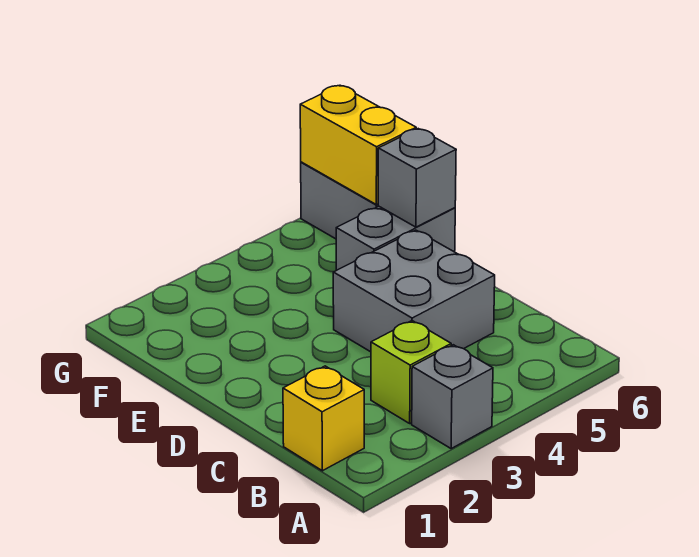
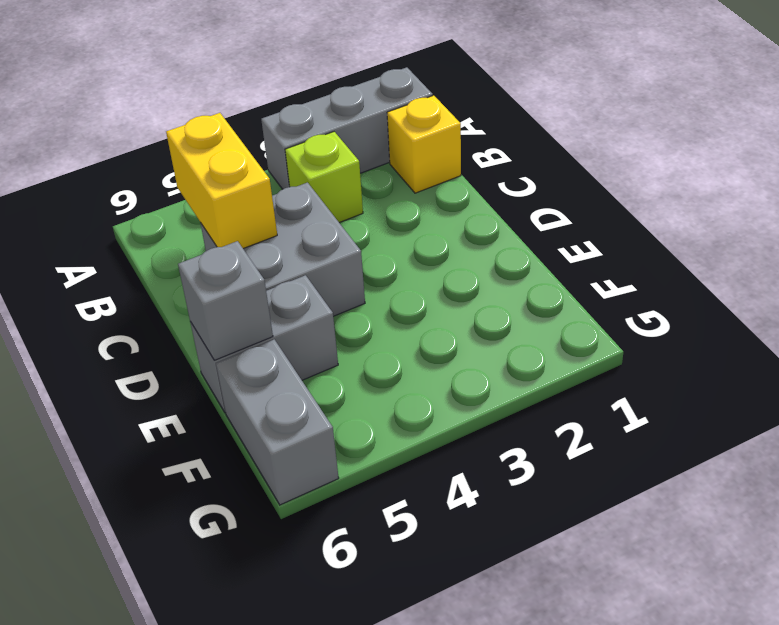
grey 1x1 brick [412,345,493,449] -> grey 1x3 brick [261,67,433,189]
yellow 1x2 brick [300,85,416,205] -> yellow 1x2 brick moved to [166,113,277,249]

